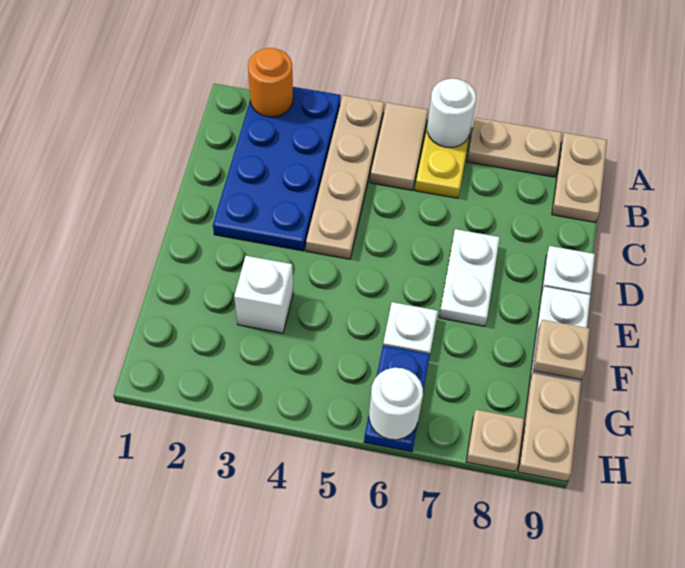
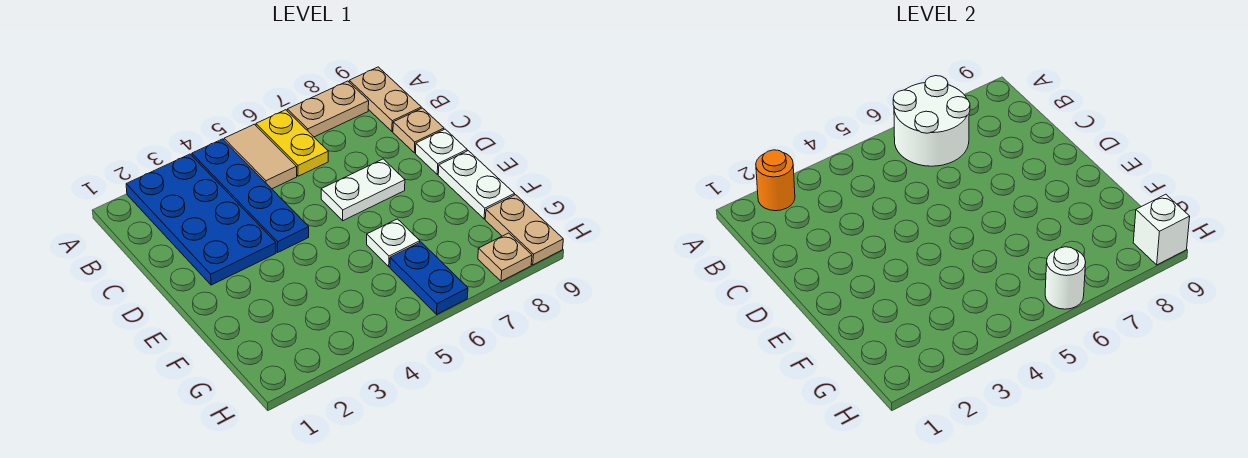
tan 1x4 plate [306,95,384,259] -> blue 1x4 plate [192,139,309,252]
white 1x1 round brick [427,79,476,147] -> white 2x2 round brick [893,76,970,166]
white 1x2 plate [439,229,500,326] -> white 1x2 plate turned to [321,159,405,221]
white 1x1 brick [234,256,293,333] -> white 1x1 brick moved to [1133,194,1190,265]
tan 1x1 plate [533,320,590,380] -> tan 1x1 plate moved to [393,108,444,153]

